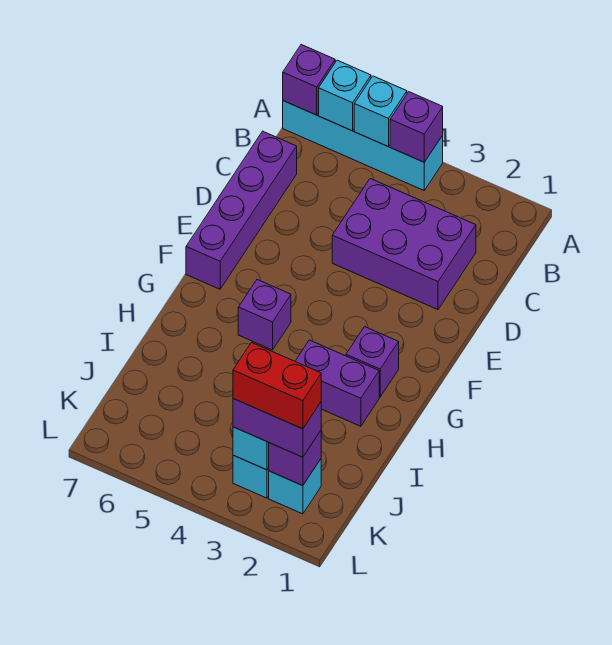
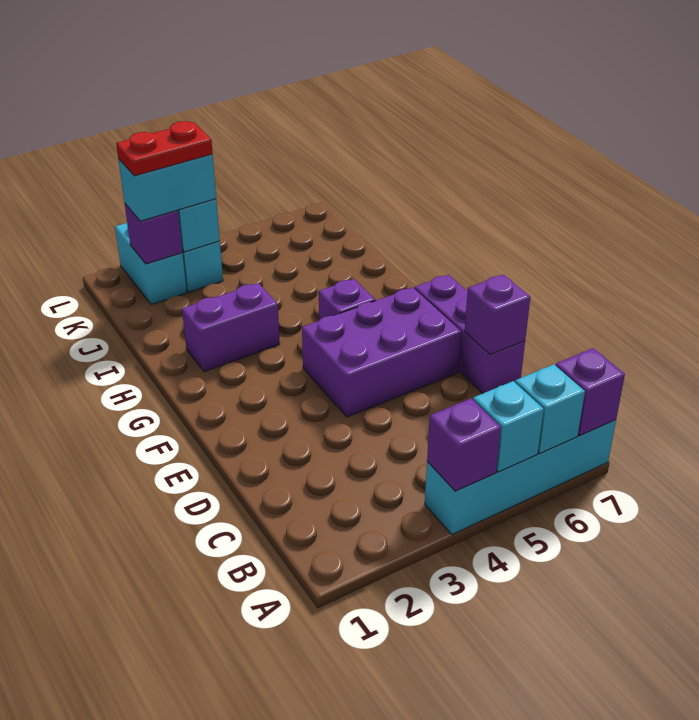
purple 2x3 brick [332,179,476,310] -> purple 2x3 brick moved to [302,288,461,417]
purple 1x4 brick [186,131,297,289] -> purple 1x3 brick [415,275,525,393]
purple 1x1 brick [346,327,399,397] -> purple 1x1 brick moved to [465,275,530,354]
cyan 1x1 brick [269,459,321,514] -> cyan 1x2 brick [115,223,187,304]
purple 1x2 brick [233,399,321,457] -> cyan 1x2 brick [118,154,216,221]
red 1x2 brick [233,343,321,429] -> red 1x2 plate [116,121,213,176]

